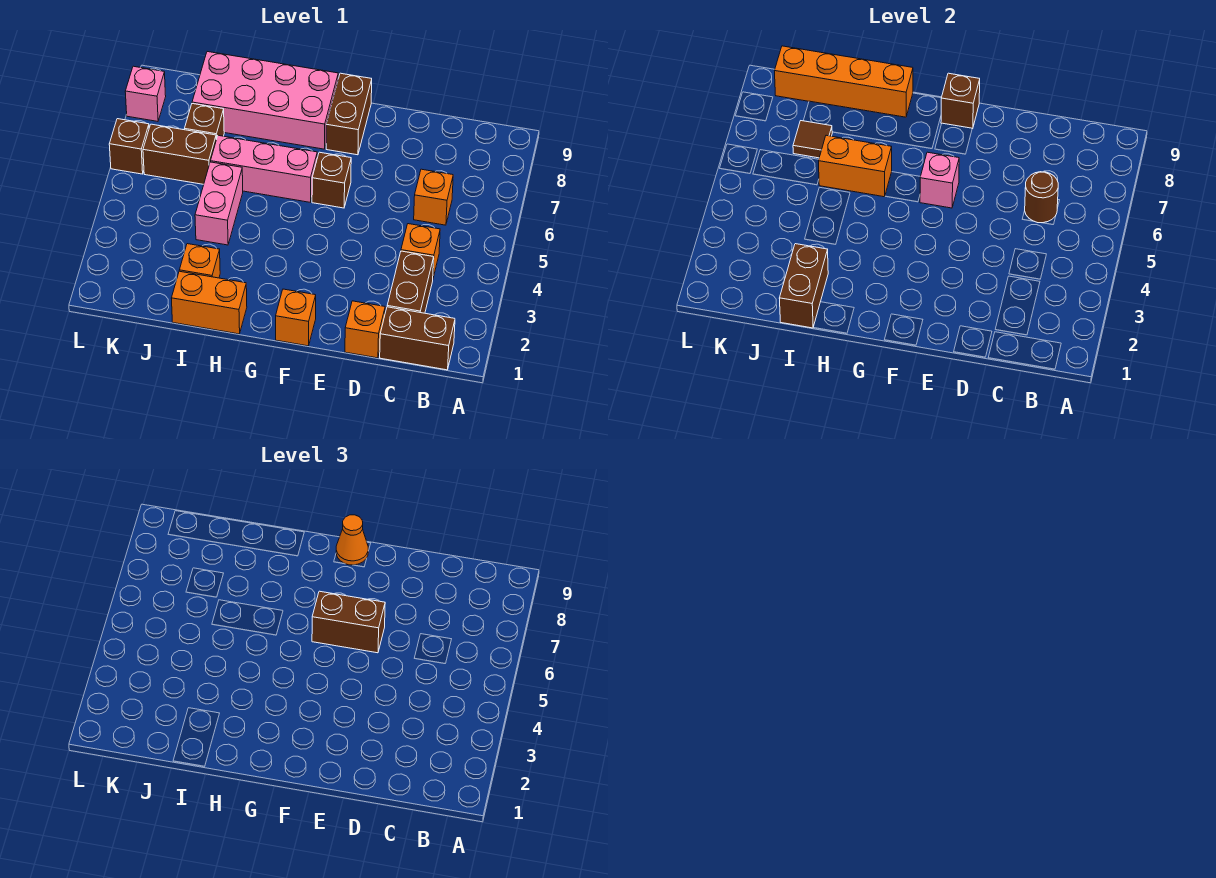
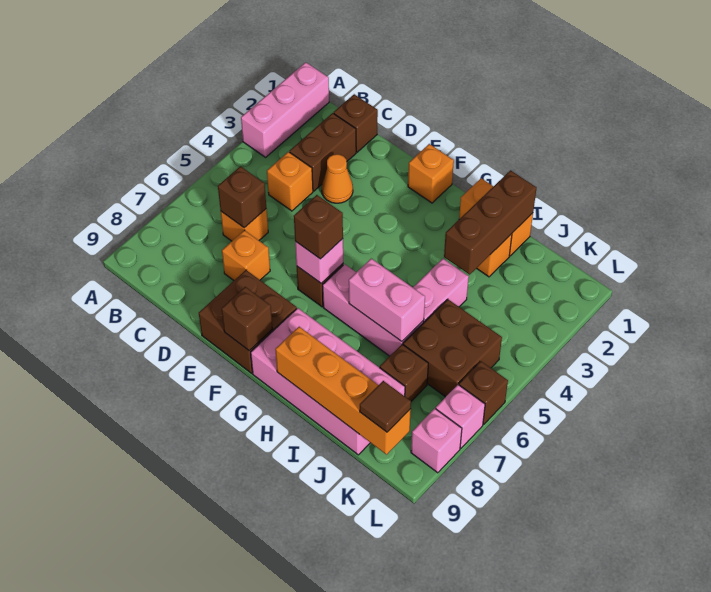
none -> pink 1x3 brick [241,62,329,157]
brown 1x2 brick [380,307,455,370] -> brown 1x1 brick [334,94,378,152]
brown 1x1 round brick [1025,172,1058,223] -> brown 1x1 brick [218,166,266,228]
orange 1x1 brick [345,301,385,358] -> orange 1x1 brick moved to [222,230,270,280]
brown 1x2 brick [312,591,385,653] -> brown 1x1 brick [294,195,343,259]
brown 1x2 brick [326,73,372,155] -> brown 2x2 brick [199,270,297,373]
orange 1x1 cone [336,515,368,565] -> orange 1x1 cone moved to [322,154,353,203]
orange 1x2 brick [819,135,892,197] -> pink 1x2 brick [349,259,425,342]
brown 1x2 brick [779,244,828,328] -> brown 1x3 brick [444,170,536,275]
brown 1x2 brick [143,124,216,184] -> brown 2x2 brick [403,299,502,397]
brown 1x1 tile [793,121,832,158] -> brown 1x1 tile moved to [360,381,411,432]
none -> pink 1x1 brick [436,385,485,448]

